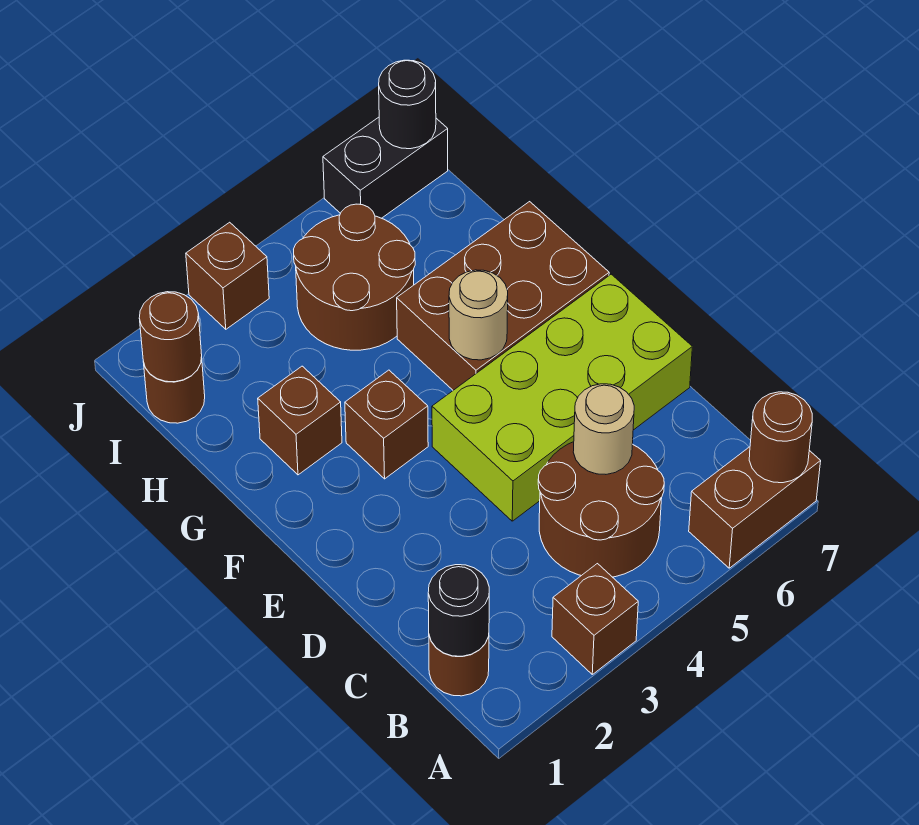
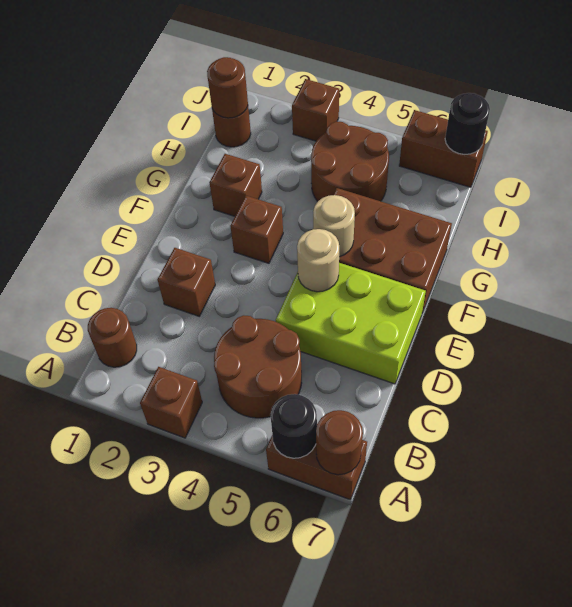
black 1x1 round brick [428,565,489,656] -> black 1x1 round brick moved to [270,394,317,458]
tan 1x1 round brick [573,384,634,474] -> tan 1x1 round brick moved to [297,229,339,292]
none -> brown 1x1 brick [158,248,215,316]
lime 2x4 brick [432,274,692,521] -> lime 2x3 brick [276,263,426,384]
black 1x2 brick [323,117,448,218] -> brown 1x2 brick [399,110,488,187]

